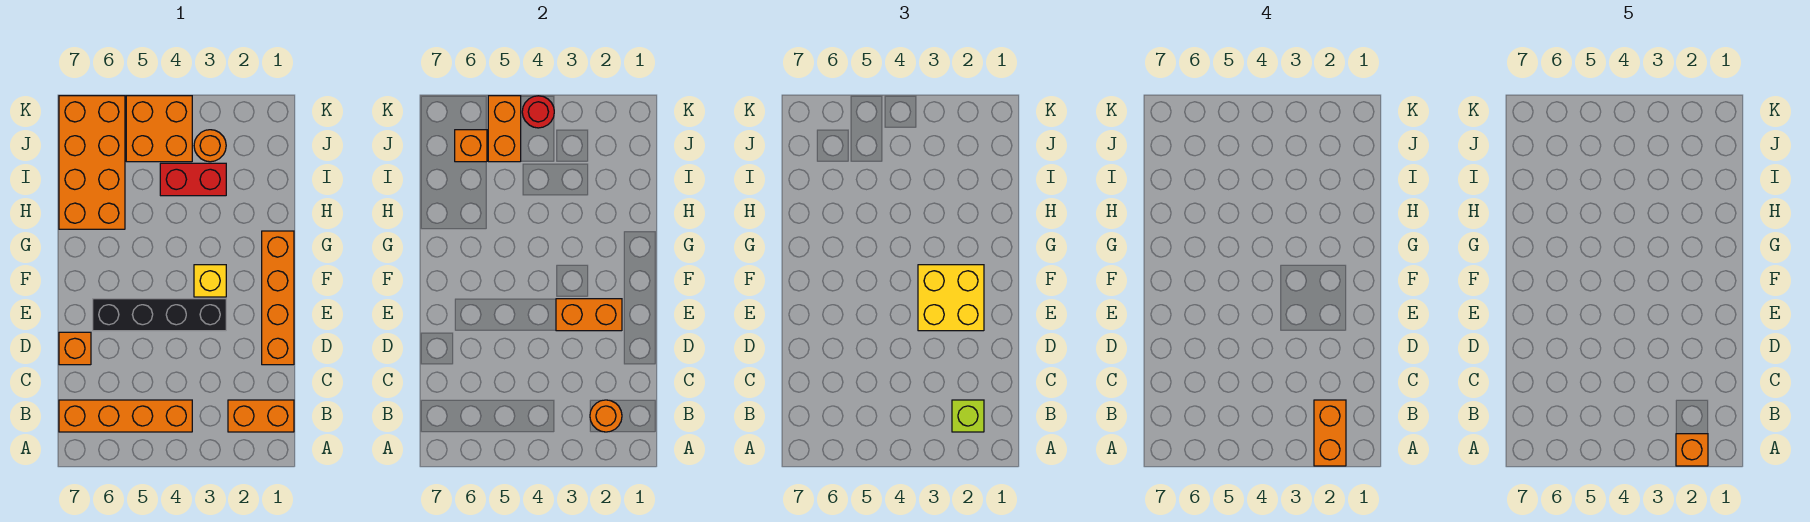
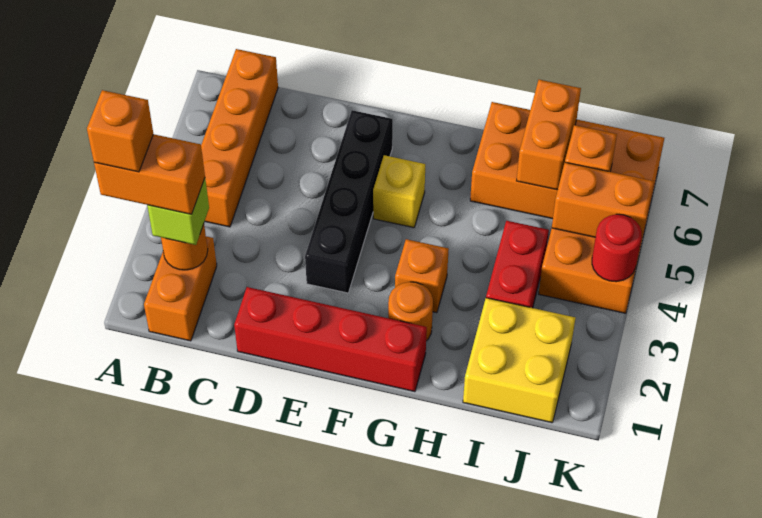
orange 1x4 brick [262,231,294,365] -> red 1x4 brick [234,287,427,392]
orange 1x1 brick [59,332,91,365] -> orange 1x1 brick moved to [395,239,449,313]
orange 1x2 brick [556,299,622,331] -> orange 1x2 brick moved to [517,80,581,190]
yellow 2x2 brick [918,265,984,331] -> yellow 2x2 brick moved to [463,298,575,423]
yellow 1x1 brick [194,265,226,297] -> yellow 1x1 brick moved to [373,155,425,228]
orange 1x1 round brick [194,130,226,162] -> orange 1x1 round brick moved to [388,282,433,341]

